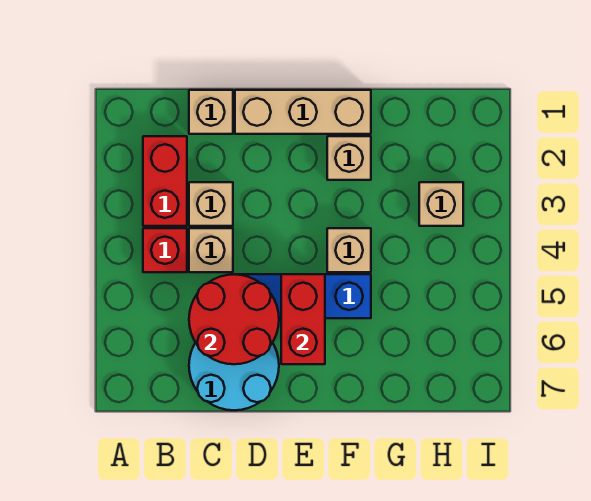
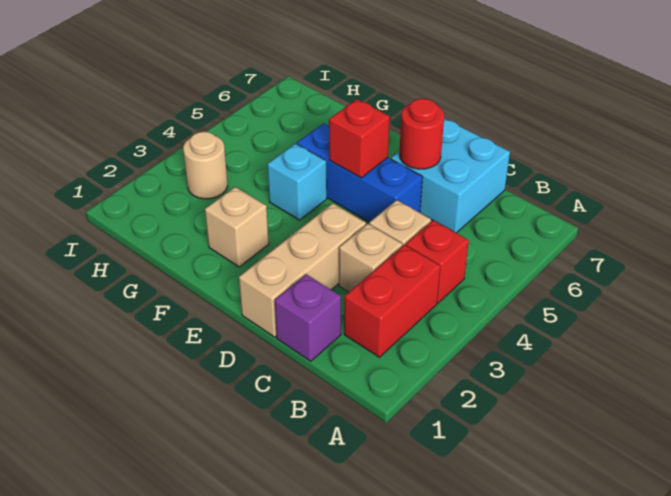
tan 1x1 brick [189,90,233,134] -> purple 1x1 brick [275,274,341,361]
red 2x2 round brick [189,274,279,364] -> red 1x1 round brick [399,99,444,169]
cyan 2x2 round brick [189,343,279,410] -> cyan 2x2 brick [391,119,510,233]
tan 1x3 brick [235,90,371,134] -> tan 1x3 brick turned to [239,203,366,337]
red 1x2 brick [281,274,325,364] -> red 1x1 brick [329,99,390,178]
tan 1x1 brick [327,228,371,272] -> cyan 1x1 brick [267,144,327,220]
tan 1x1 brick [419,182,463,226] -> tan 1x1 round brick [183,132,227,199]

